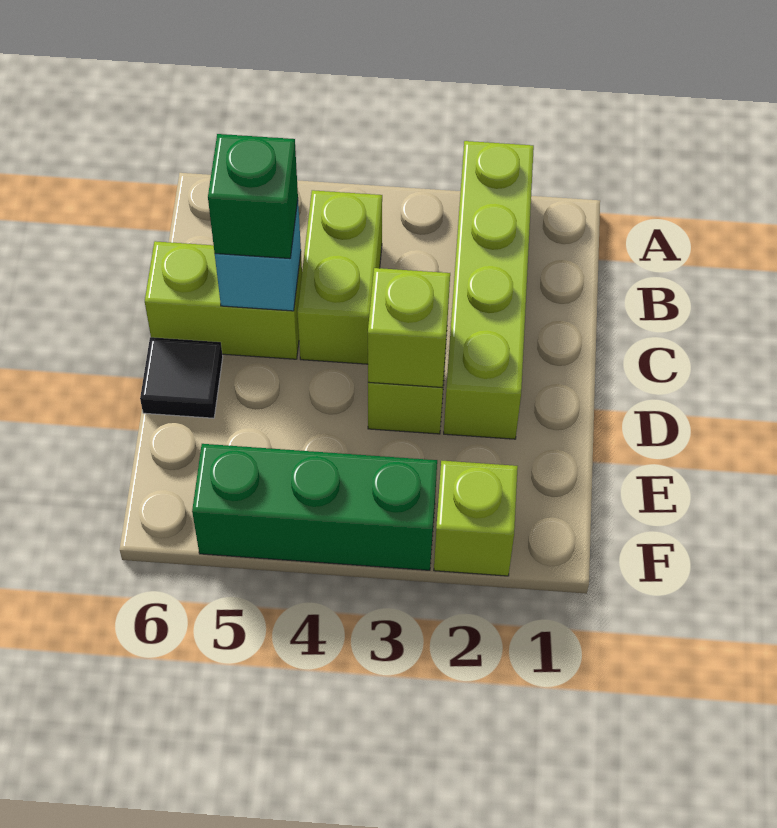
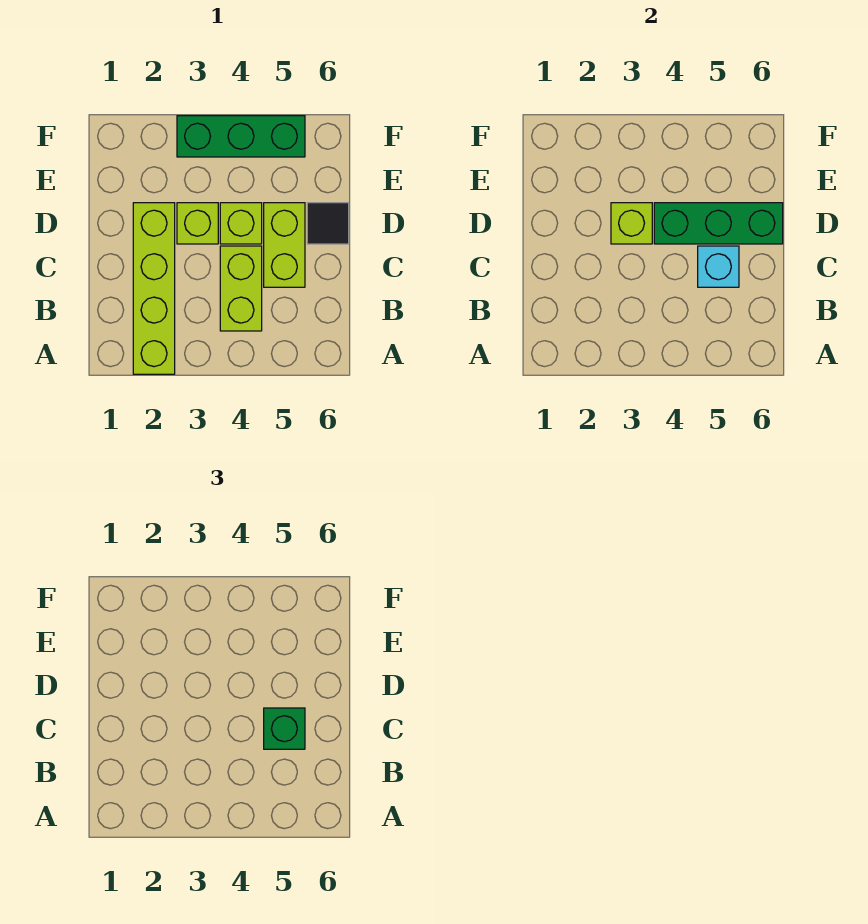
lime 1x2 brick [145,241,302,359] -> lime 1x2 brick turned to [264,203,305,287]
none -> green 1x3 brick [654,203,783,244]
lime 1x1 brick [434,461,518,576] -> lime 1x1 brick moved to [220,203,262,244]

